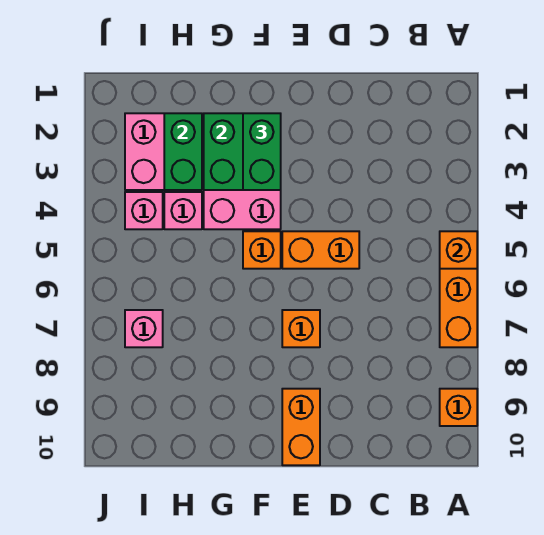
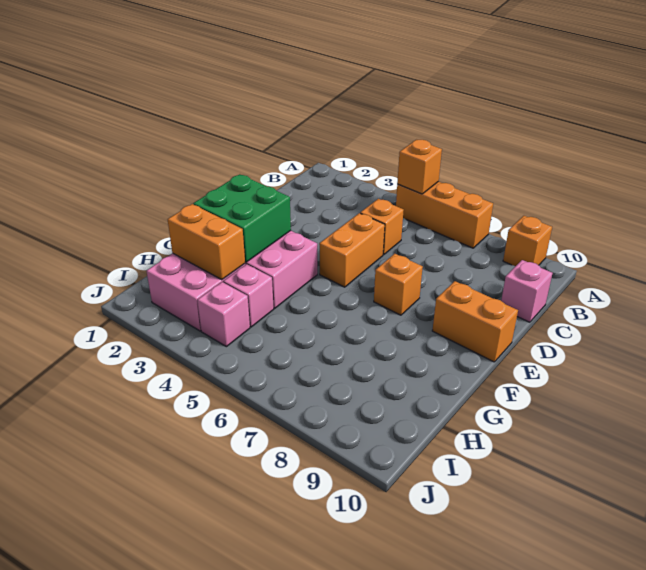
green 1x2 brick [243,113,281,190] -> none
orange 1x1 brick [243,231,281,269] -> orange 1x1 brick moved to [360,199,404,255]
green 1x2 brick [164,113,202,190] -> orange 1x2 brick [168,204,245,280]
pink 1x1 brick [125,310,163,347] -> pink 1x1 brick moved to [501,260,553,322]

